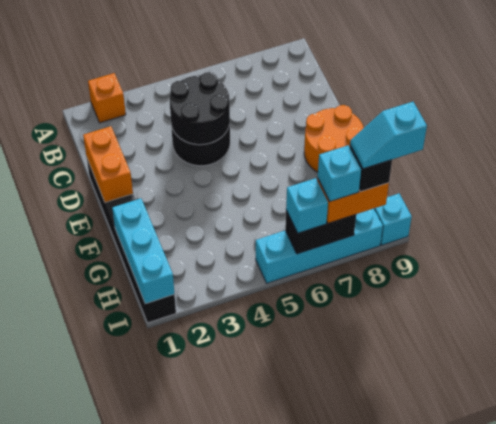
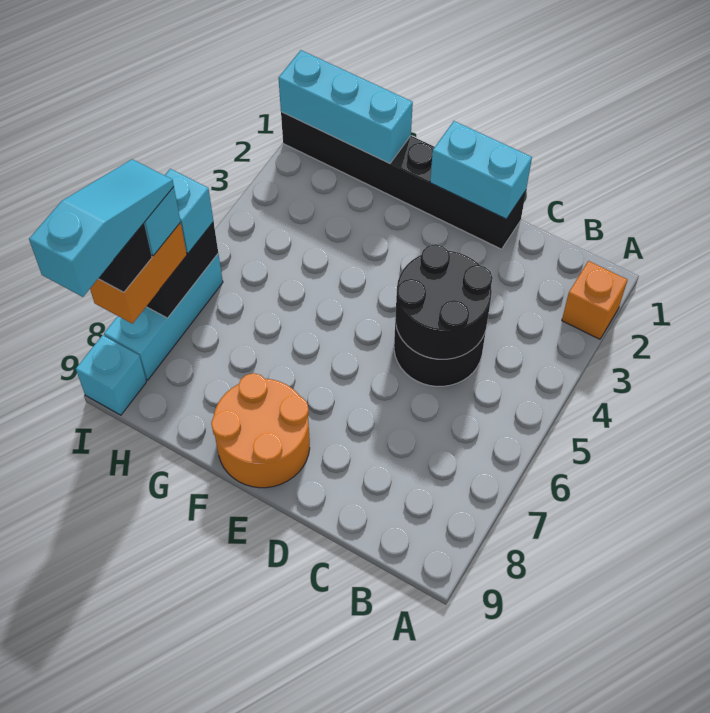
orange 1x2 brick [83,126,133,202] -> cyan 1x2 brick [430,121,532,219]
cyan 1x4 brick [256,209,383,283] -> cyan 1x3 brick [104,254,223,380]
cyan 1x2 slope [350,102,427,169] -> cyan 1x3 slope [29,159,174,297]

